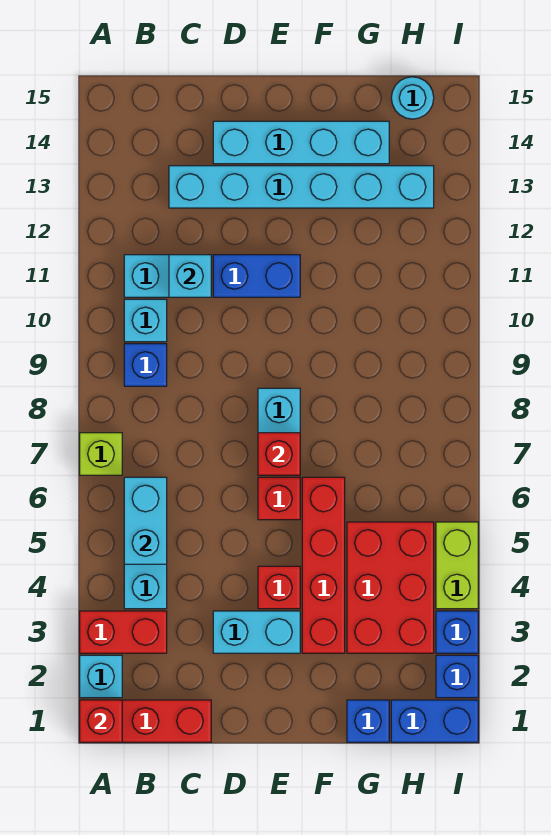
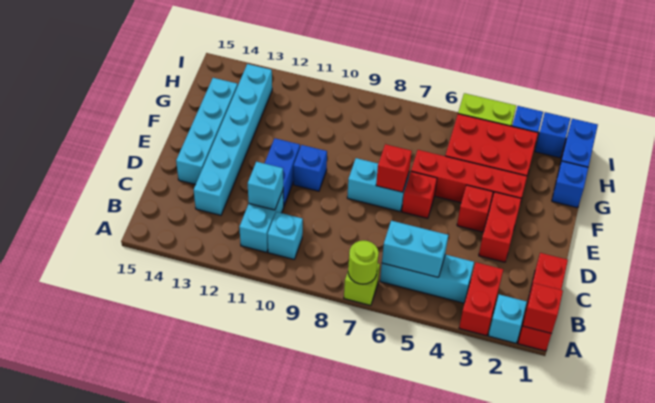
none -> lime 1x1 round brick [348,240,379,284]
blue 1x1 brick [124,344,167,386] -> blue 1x1 brick moved to [293,145,327,191]
cyan 1x2 brick [213,611,300,653] -> red 1x2 brick [479,192,521,262]
cyan 1x1 round brick [391,77,434,119] -> none

